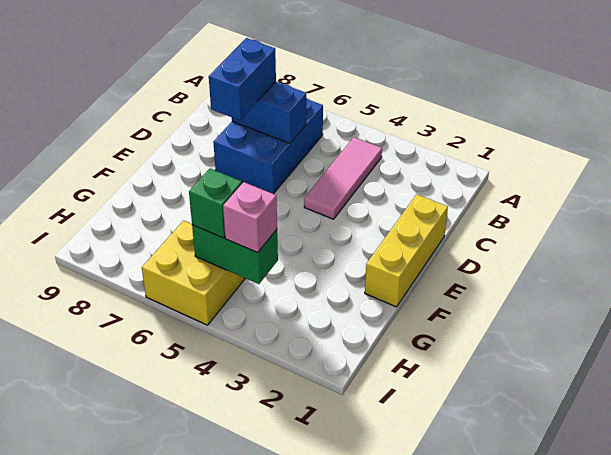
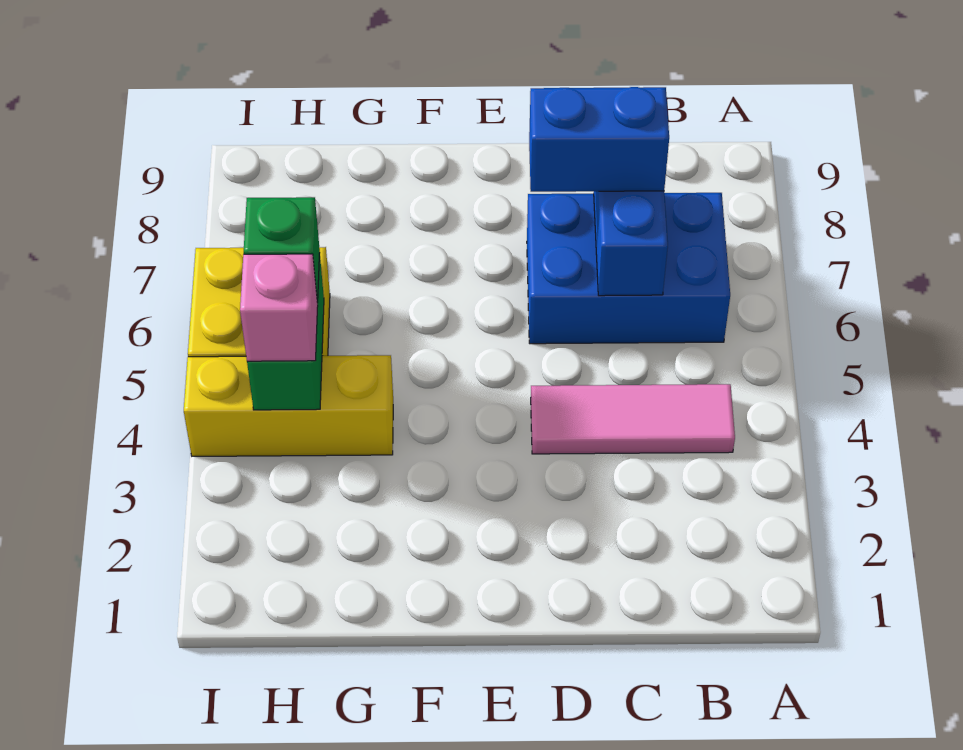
yellow 1x3 brick [365,194,448,307] -> yellow 1x3 brick moved to [184,355,393,456]

